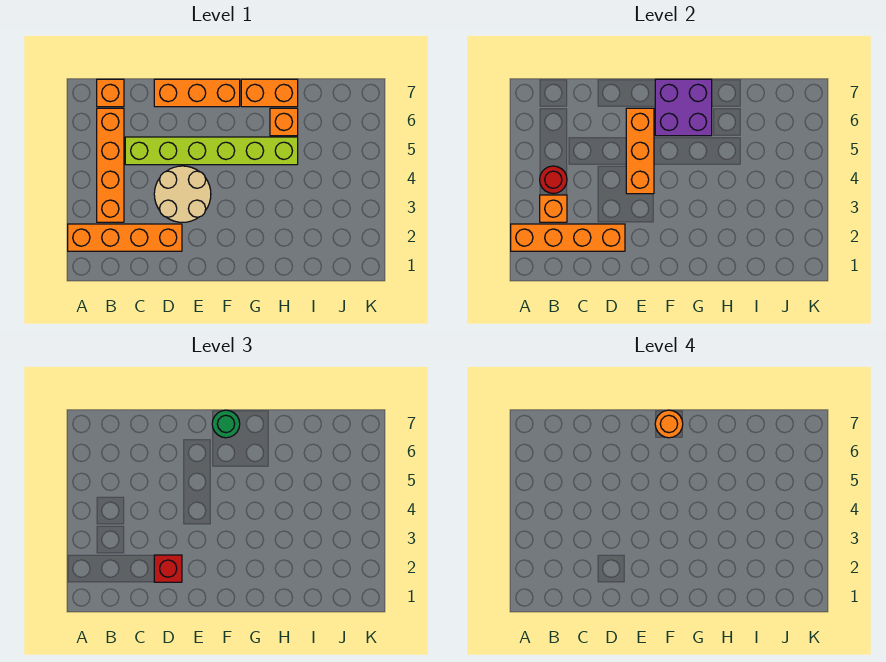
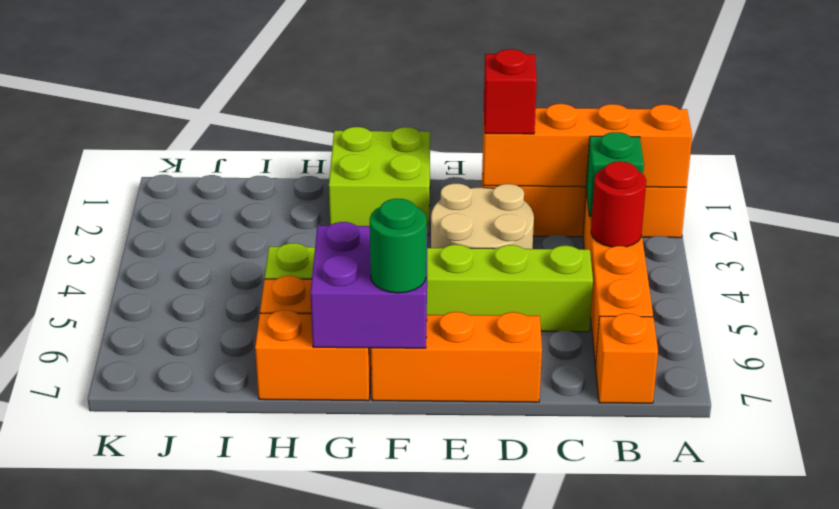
orange 1x1 brick [540,195,567,222] -> green 1x1 brick [586,132,644,216]
orange 1x3 brick [626,108,654,194] -> none
none -> lime 2x2 brick [329,127,430,235]
orange 1x1 round brick [655,410,683,438] -> none

